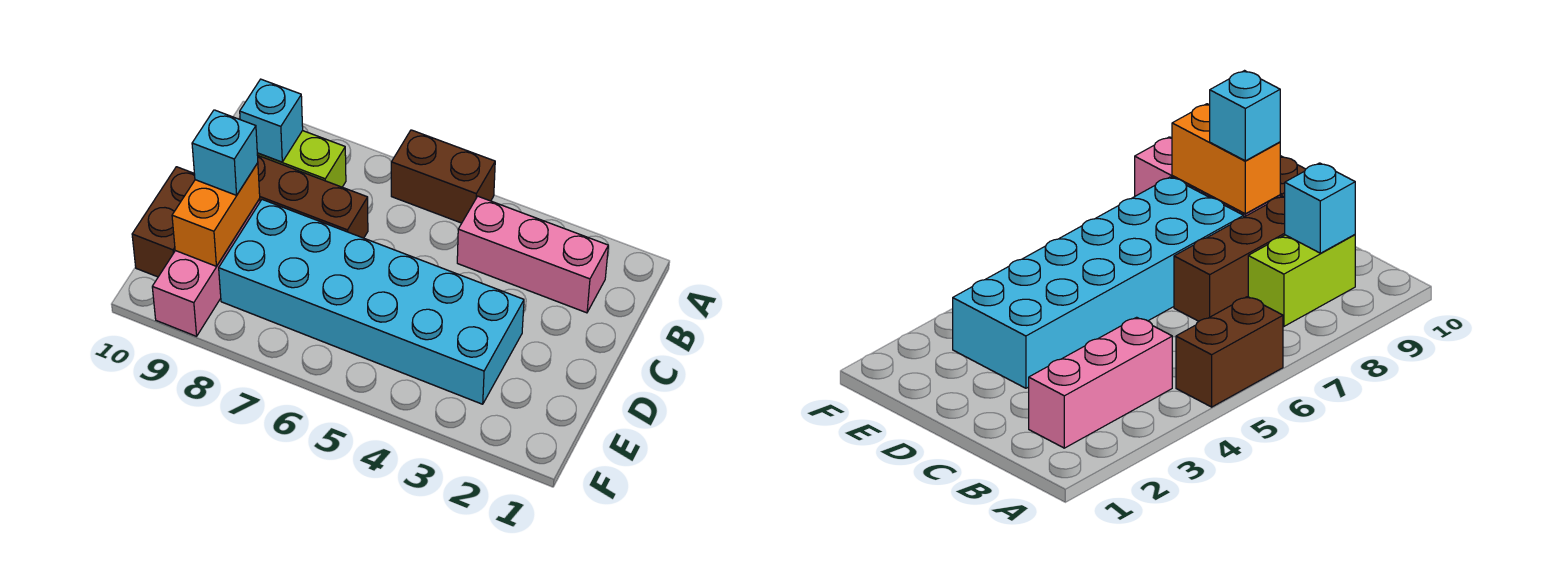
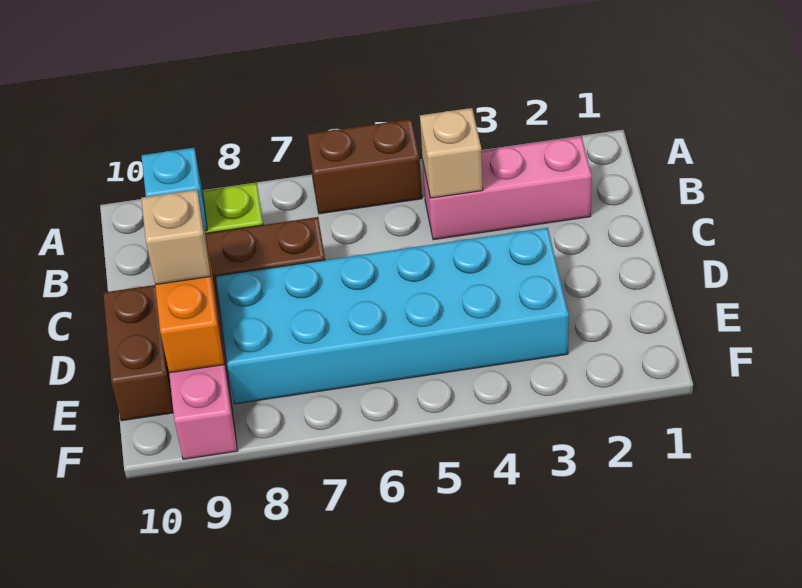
none -> tan 1x1 brick [420,108,483,198]
cyan 1x1 brick [192,110,258,195] -> tan 1x1 brick [141,190,211,285]

